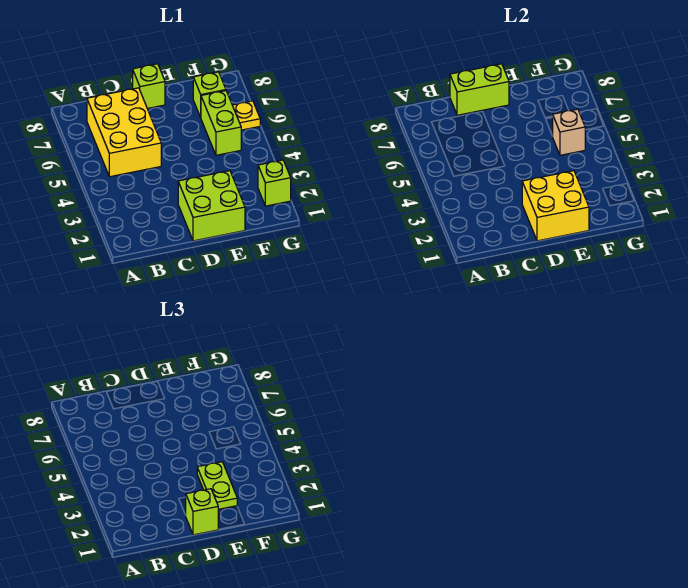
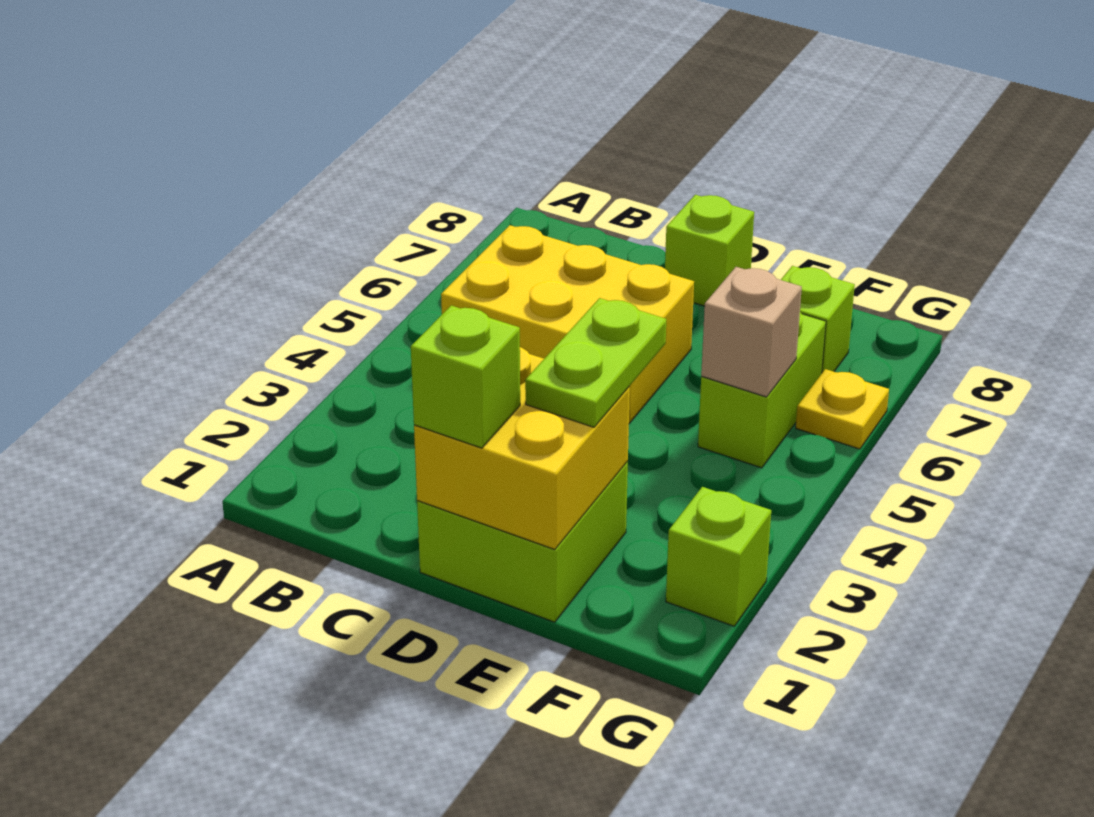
yellow 2x3 brick [87,88,161,177] -> yellow 2x3 brick turned to [441,225,694,423]
lime 1x2 brick [450,64,509,115] -> none

